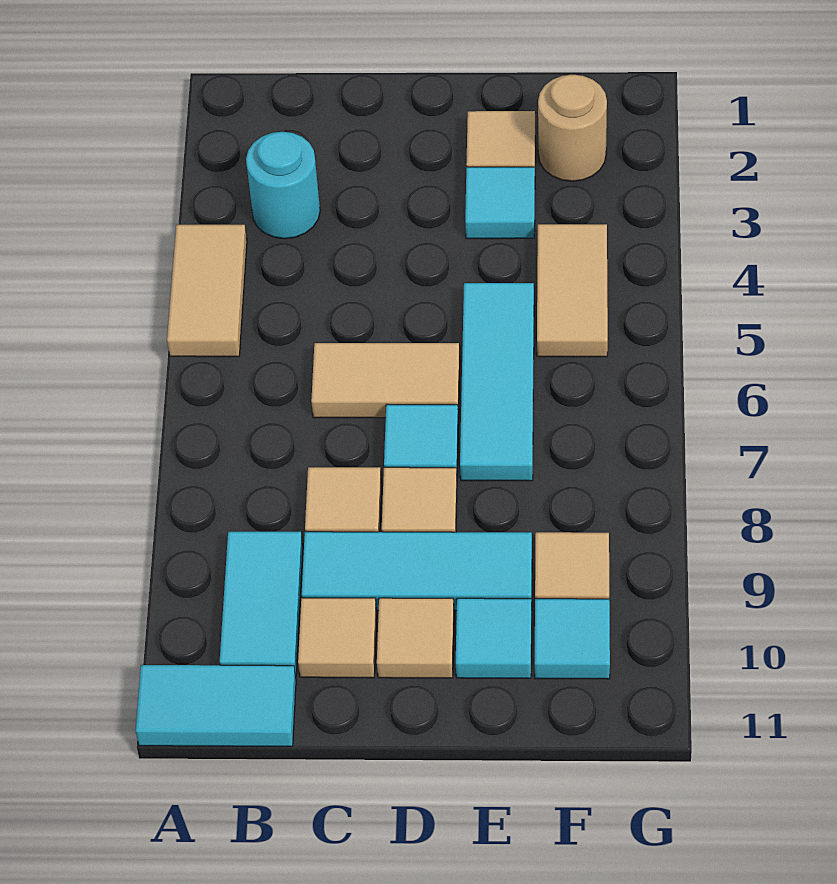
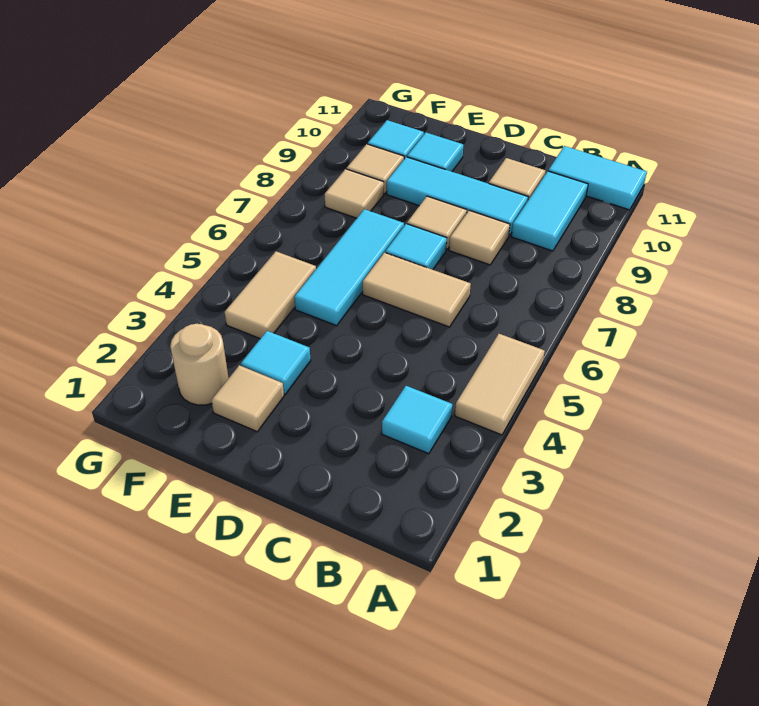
cyan 1x1 round brick [246,132,320,239] -> cyan 1x1 tile [382,386,452,454]
tan 1x1 tile [377,598,454,678] -> tan 1x1 tile moved to [325,169,384,218]

